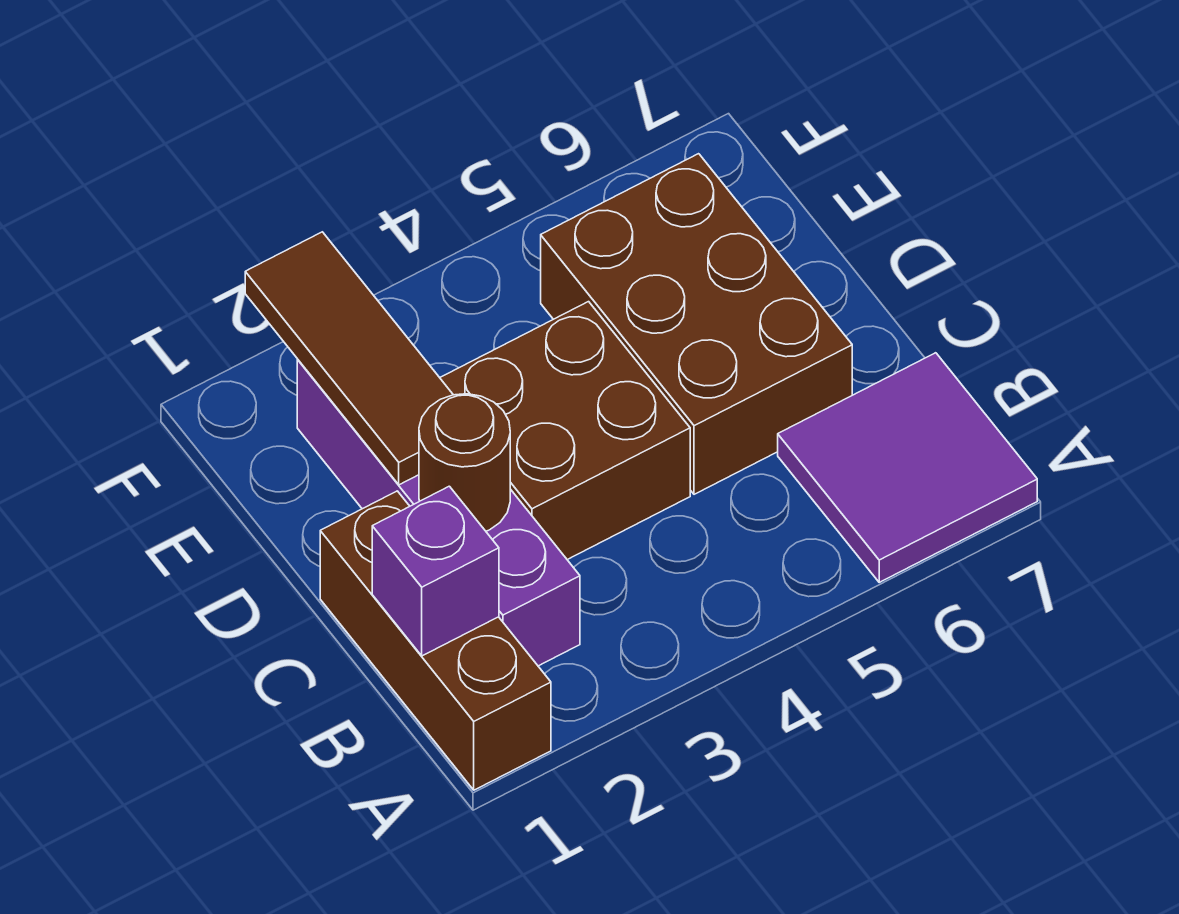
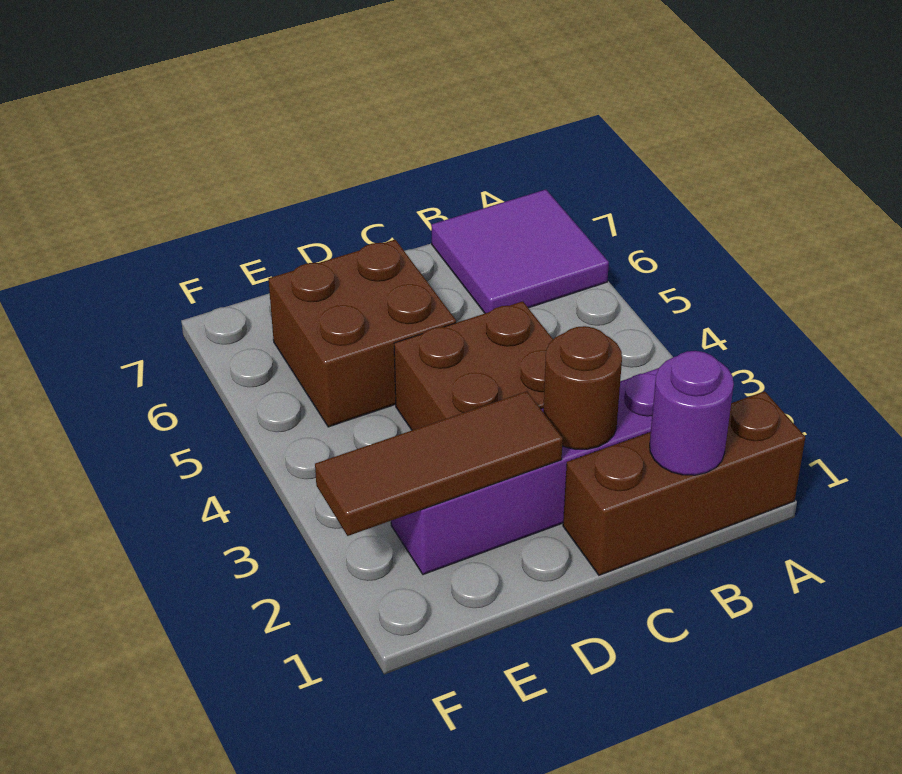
purple 1x1 brick [372,486,499,656] -> purple 1x1 round brick [650,351,734,475]
brown 2x3 brick [541,154,852,494] -> brown 2x2 brick [269,240,456,427]

